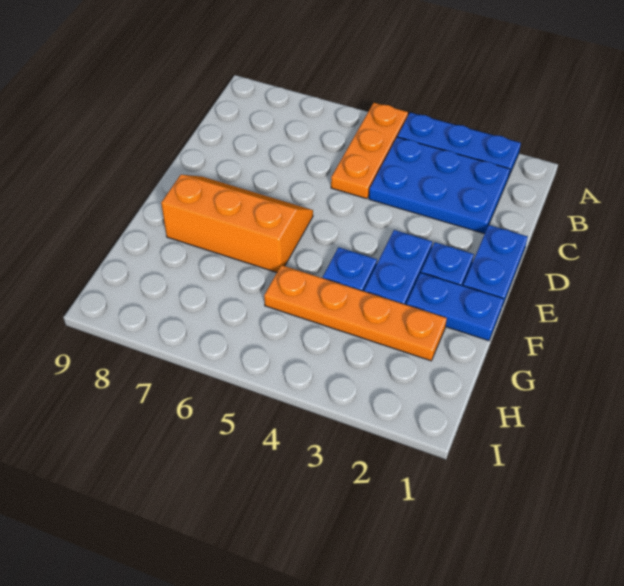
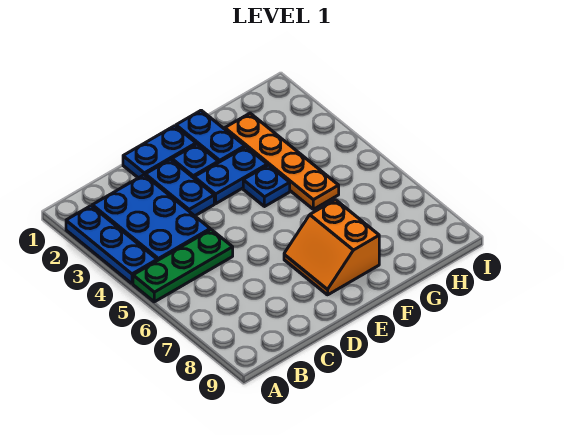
orange 1x3 plate [331,103,408,199] -> green 1x3 plate [133,230,233,302]
none -> blue 1x2 plate [145,159,214,216]
orange 2x3 slope [161,175,313,272] -> orange 2x2 slope [284,200,379,295]

